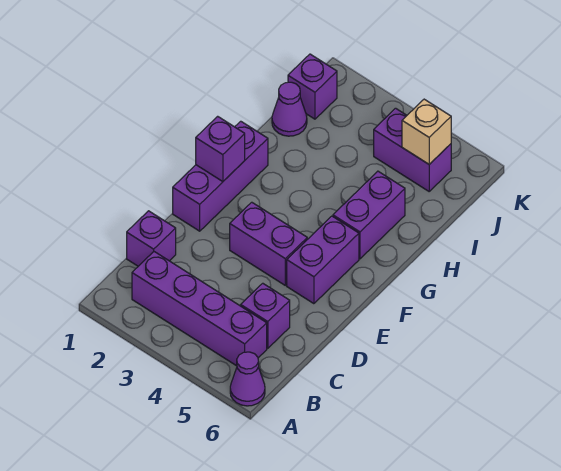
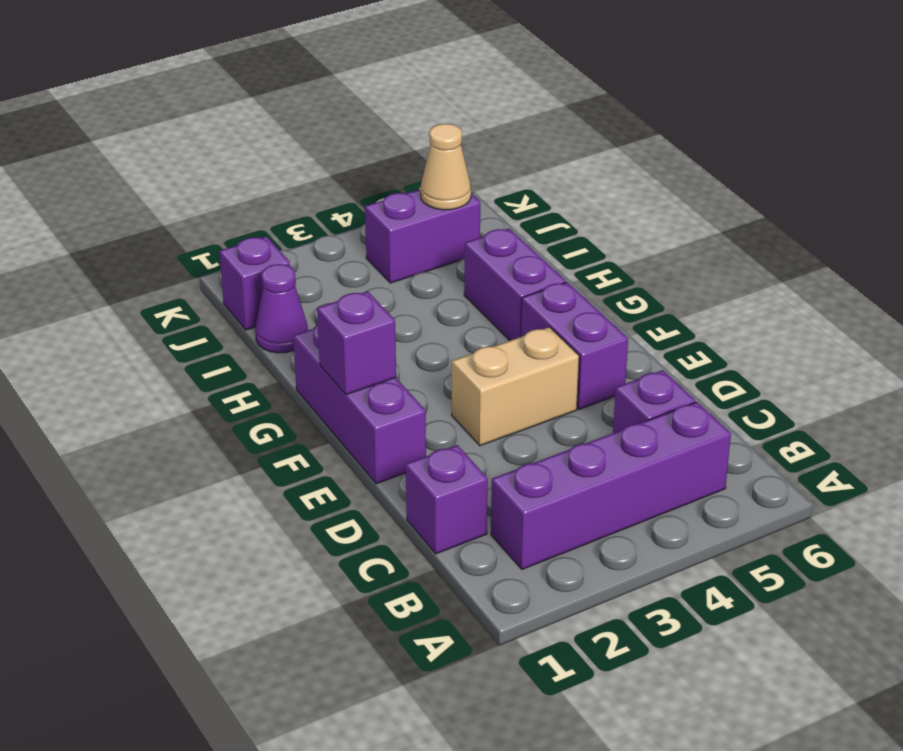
purple 1x1 cone [230,352,265,406] -> none
purple 1x2 brick [230,202,307,285] -> tan 1x2 brick [452,327,579,446]
tan 1x1 brick [402,99,451,164] -> tan 1x1 cone [421,124,471,210]

